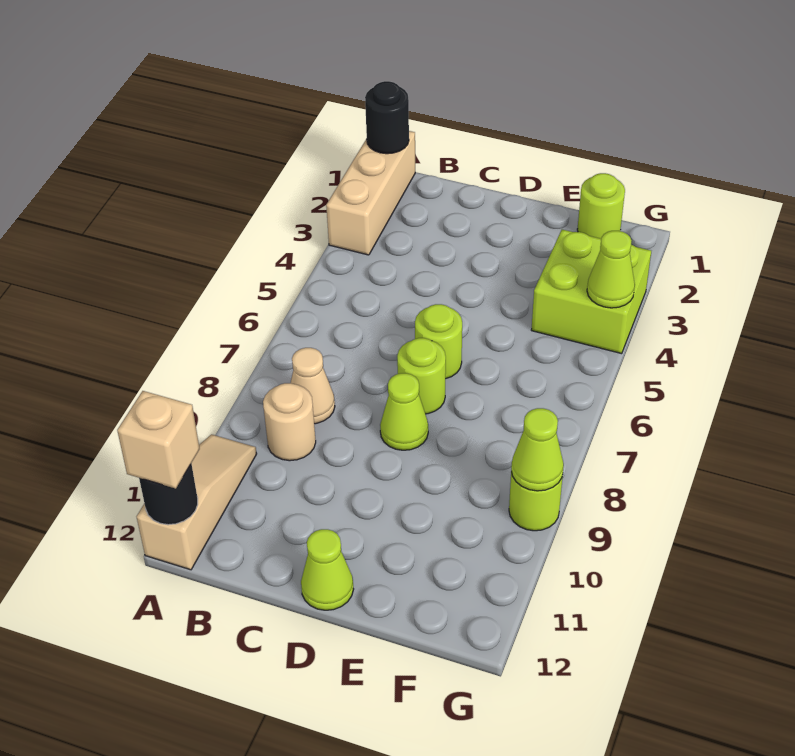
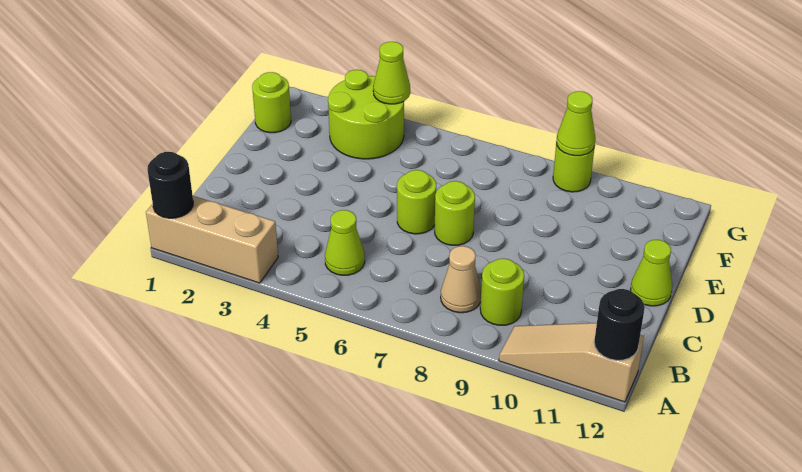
tan 1x1 brick [117,391,200,489] -> none
tan 1x1 round brick [263,383,316,461] -> lime 1x1 round brick [480,258,524,325]
lime 1x1 cone [380,373,428,450] -> lime 1x1 cone moved to [325,210,365,275]
lime 2x2 brick [531,230,651,354] -> lime 2x2 round brick [328,70,404,159]

